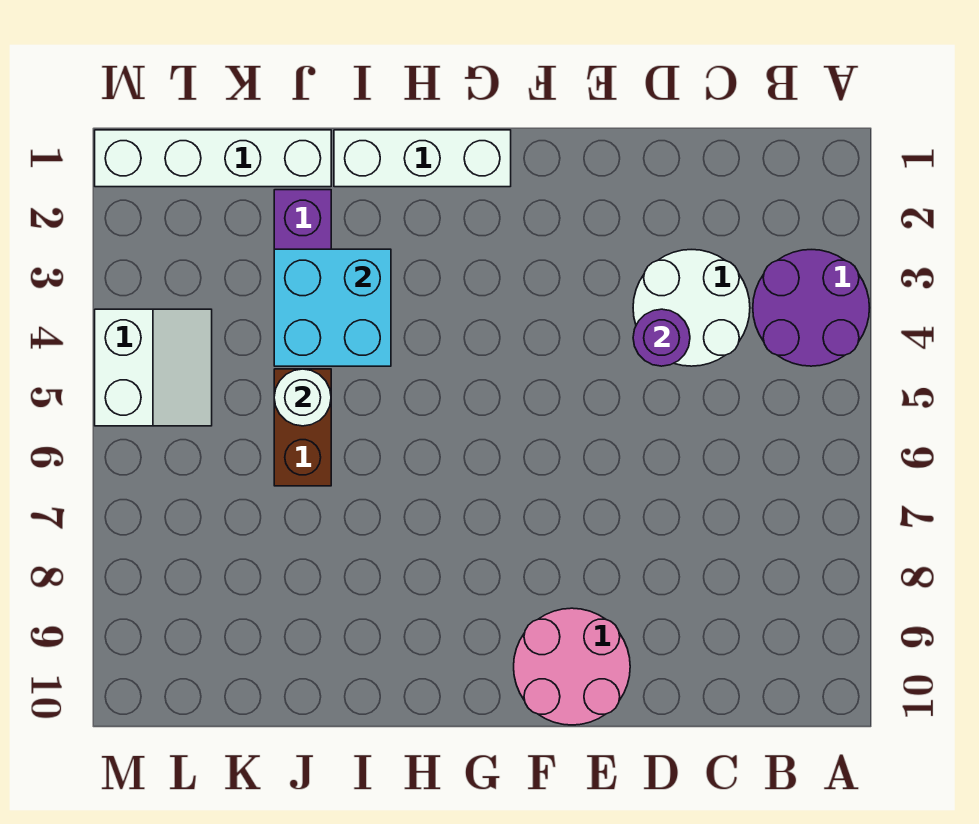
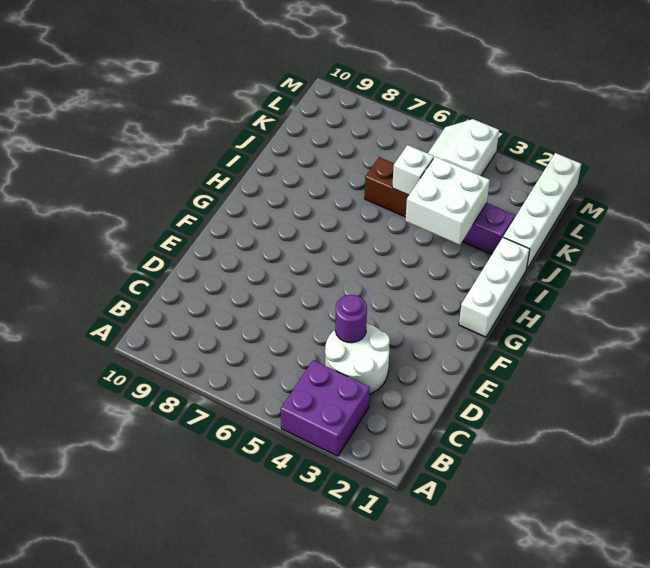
purple 2x2 round brick [753,250,870,366] -> purple 2x2 brick [281,360,370,456]
pink 2x2 round brick [514,608,630,725] -> none
cyan 2x2 brick [274,249,391,366] -> white 2x2 brick [405,157,490,245]
white 1x1 round brick [274,369,331,426] -> white 1x1 brick [392,145,434,195]
white 2x2 slope [95,309,212,426] -> white 2x2 slope turned to [428,119,499,176]

